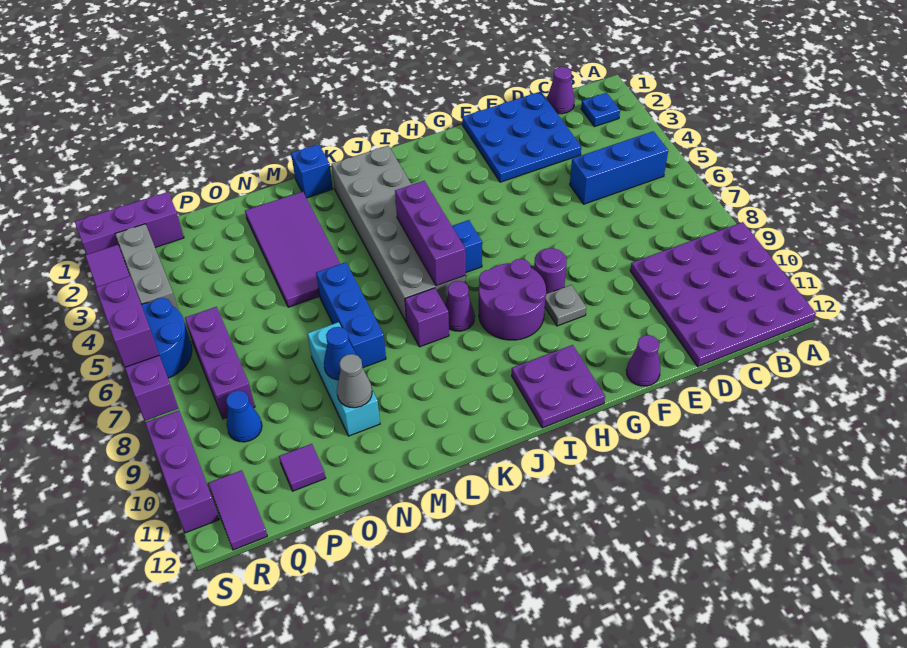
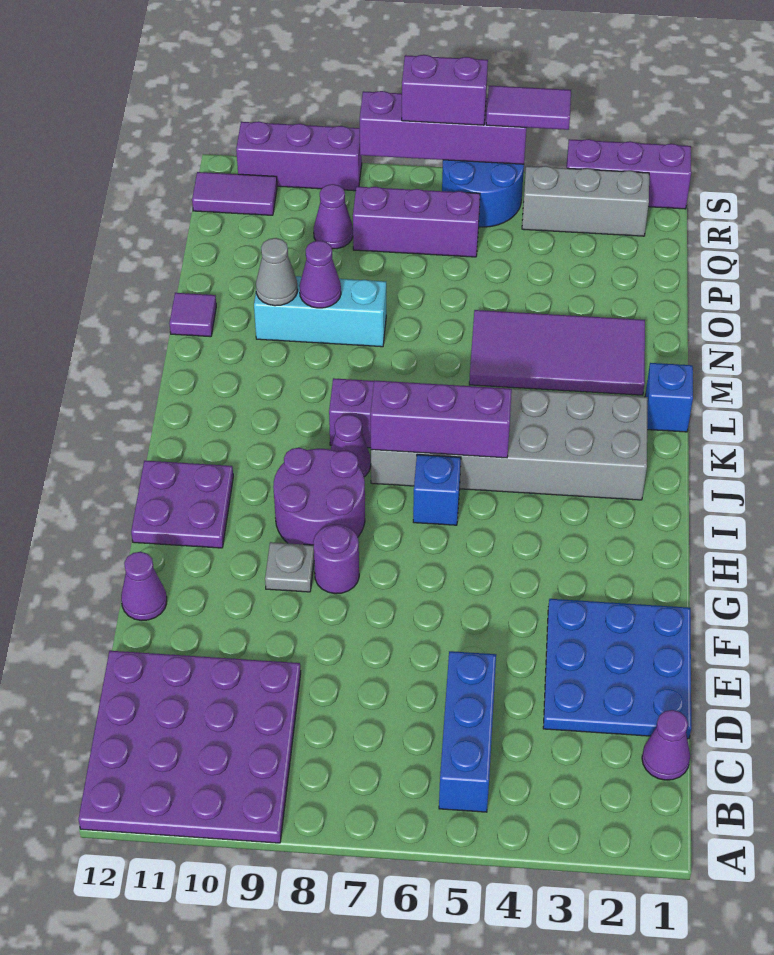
blue 1x1 plate [581,93,620,127] -> none
blue 1x3 brick [316,262,386,368] -> none
blue 1x1 cone [324,327,356,380] -> purple 1x1 cone [299,241,341,308]
purple 1x1 tile [279,444,325,491] -> purple 1x1 tile moved to [169,293,216,337]
purple 1x3 brick [75,192,184,256] -> purple 1x3 brick turned to [566,139,691,209]
blue 1x1 cone [226,390,262,442] -> purple 1x1 cone [314,184,353,249]

